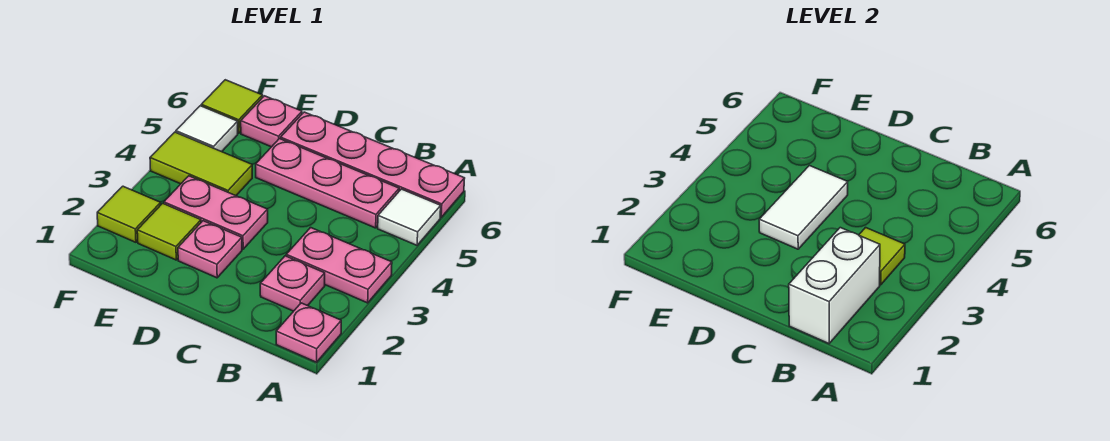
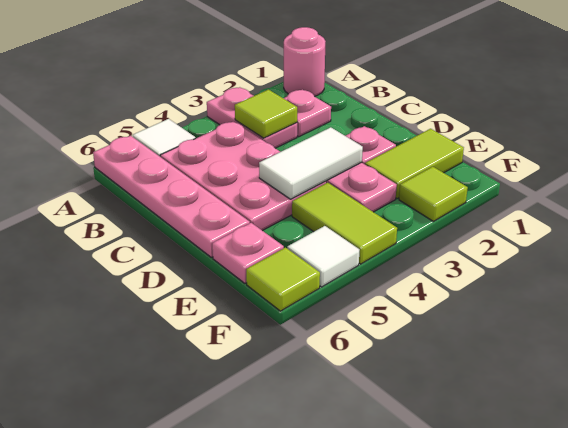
pink 1x1 plate [276,303,341,362] -> pink 1x1 round brick [284,27,325,96]
white 1x2 brick [789,228,880,344] -> none
pink 1x3 plate [256,139,399,228] -> pink 2x3 plate [160,121,326,231]
lime 1x1 tile [137,203,201,260] -> lime 1x2 tile [365,129,464,198]

